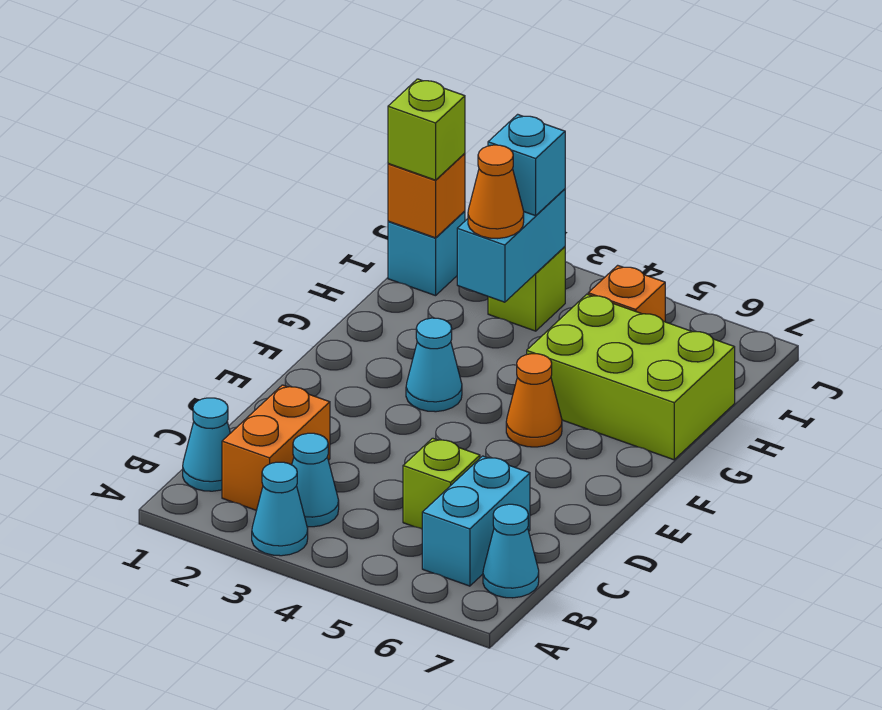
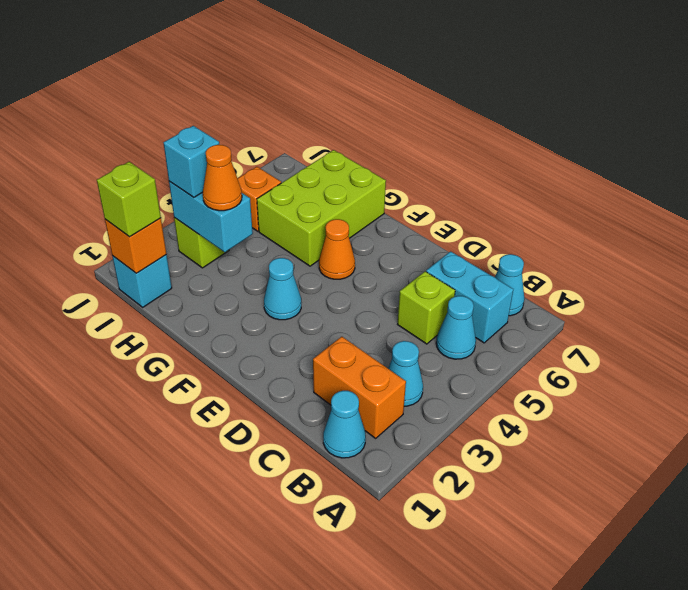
cyan 1x1 cone [252,462,308,556] -> cyan 1x1 cone moved to [436,296,476,359]

